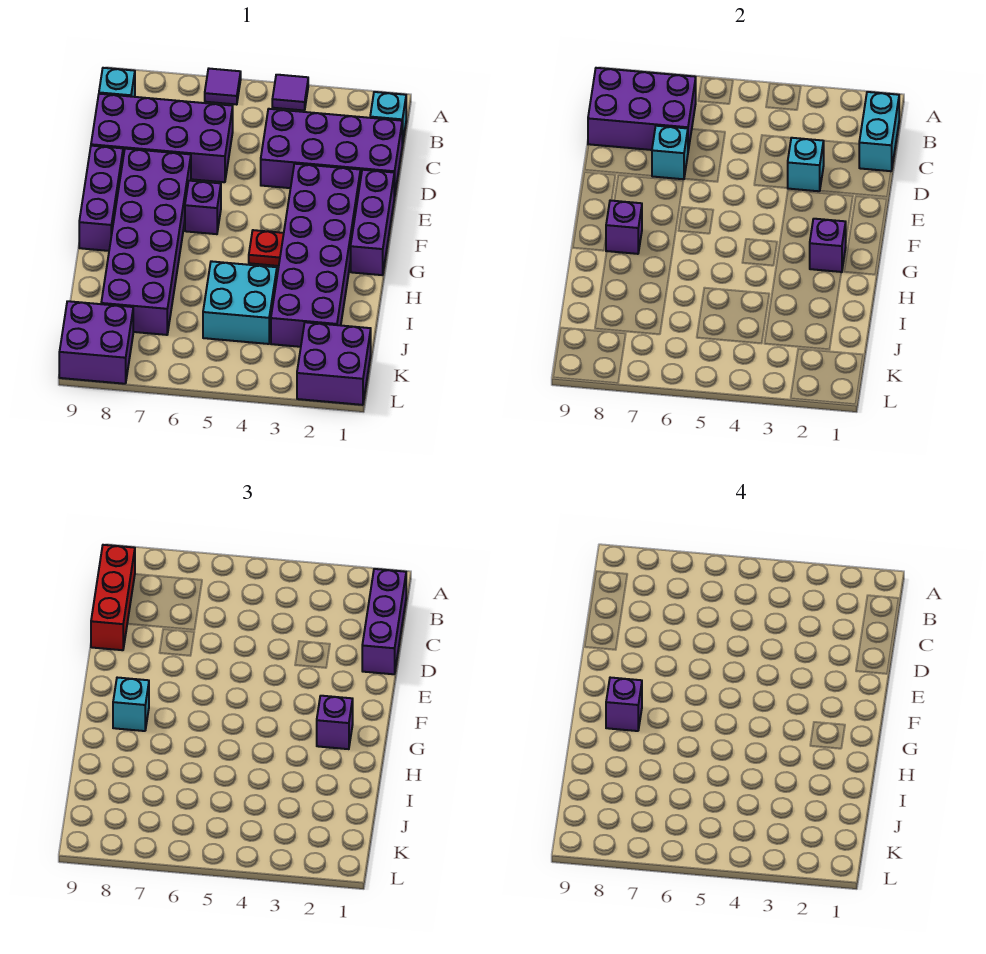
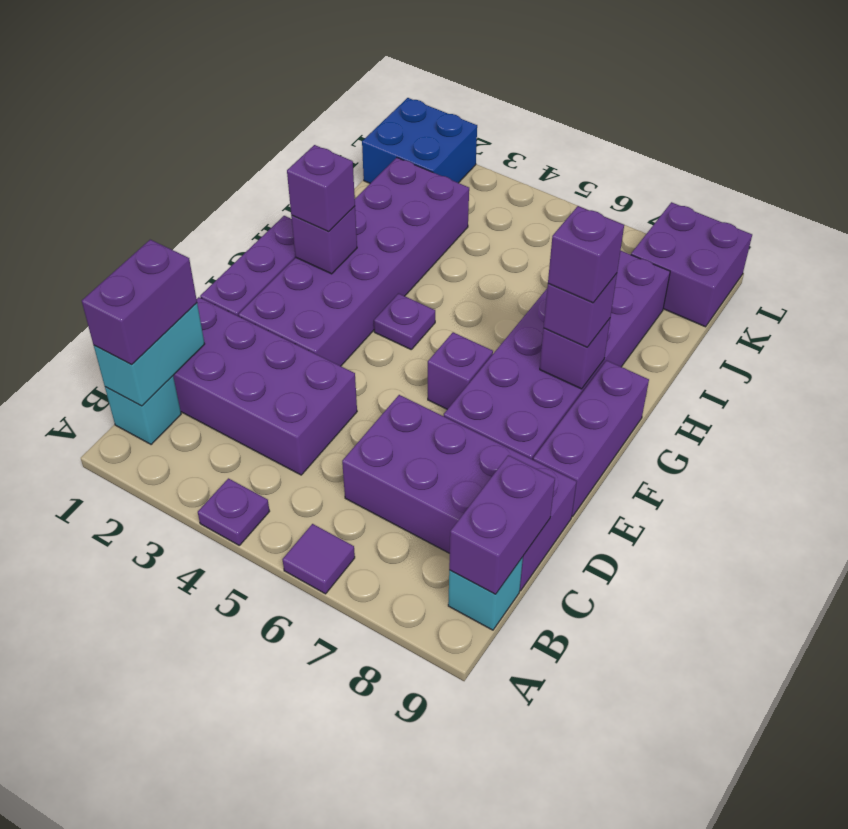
purple 1x1 tile [272,75,308,110] -> purple 1x1 plate [198,478,270,545]
purple 1x3 brick [362,569,406,674] -> purple 1x2 brick [82,240,197,365]
purple 2x3 brick [588,68,696,150] -> purple 1x2 brick [449,455,555,594]
red 1x3 brick [91,545,135,650] -> none
cyan 1x1 brick [788,138,824,191] -> none
cyan 1x1 brick [652,126,688,179] -> none
red 1x1 plate [249,230,284,266] -> purple 1x1 plate [374,293,435,349]
cyan 1x1 brick [113,678,149,731] -> purple 1x1 brick [544,273,617,347]
cyan 2x2 brick [203,261,277,344] -> none
purple 2x2 brick [297,322,371,405] -> blue 2x2 brick [362,98,477,183]

